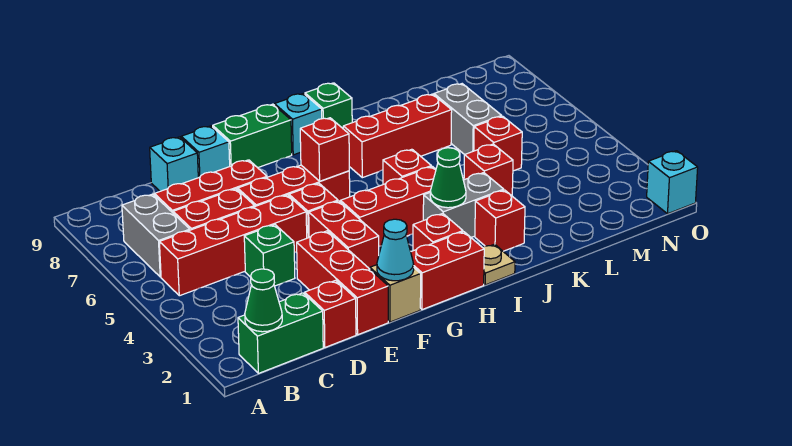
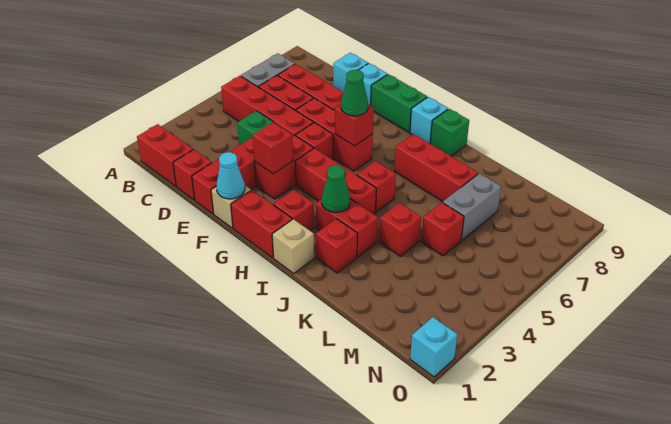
green 1x2 brick [238,293,323,373] -> red 1x2 brick [137,124,193,186]
green 1x1 cone [245,269,282,332] -> green 1x1 cone moved to [341,70,368,116]
none -> red 1x1 brick [253,122,293,174]
tan 1x1 plate [483,244,515,285] -> tan 1x1 brick [272,219,314,273]
grey 1x2 brick [423,173,504,237] -> red 1x2 brick [316,199,378,257]

